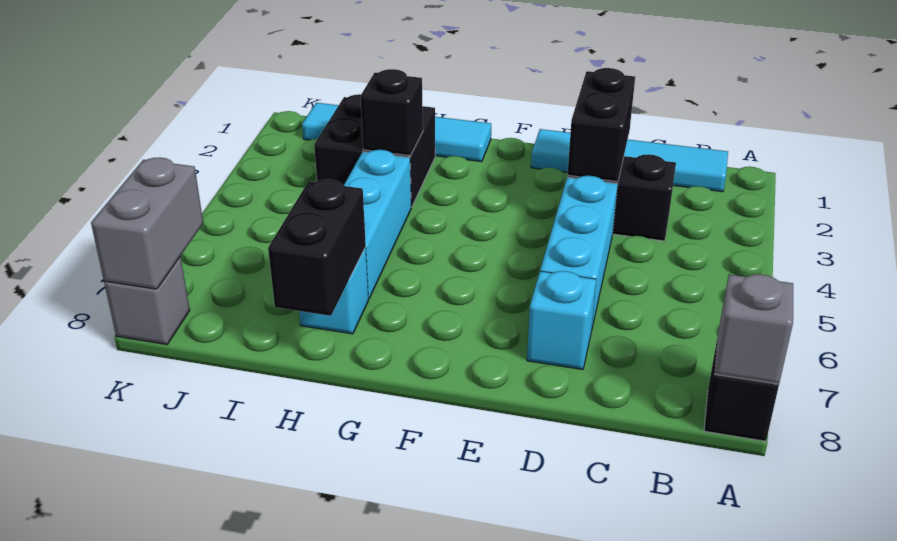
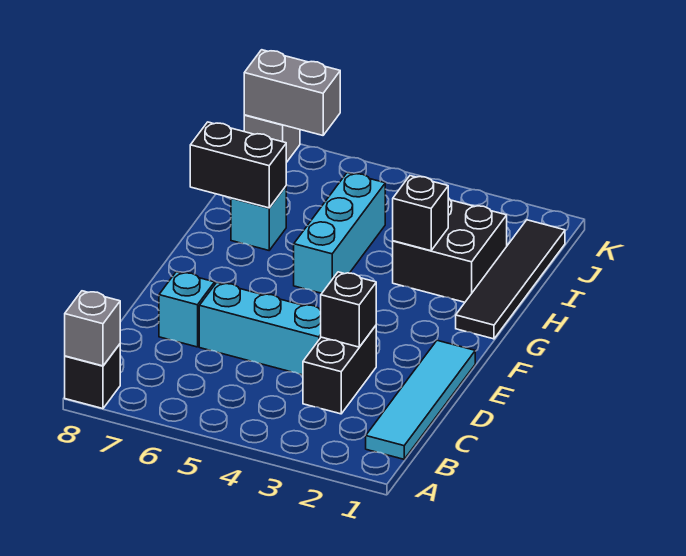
black 1x2 brick [568,68,635,182] -> black 1x1 brick [321,272,376,347]
cyan 1x4 tile [302,103,491,162] -> black 1x4 tile [456,220,565,339]
cyan 1x3 brick [344,150,411,299] -> cyan 1x3 brick turned to [294,173,385,293]

